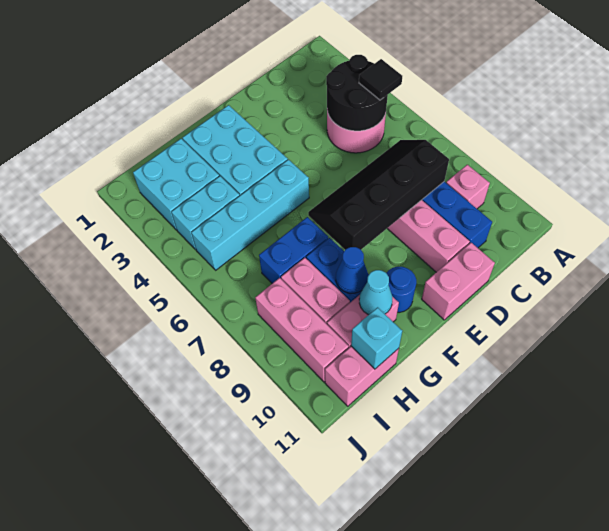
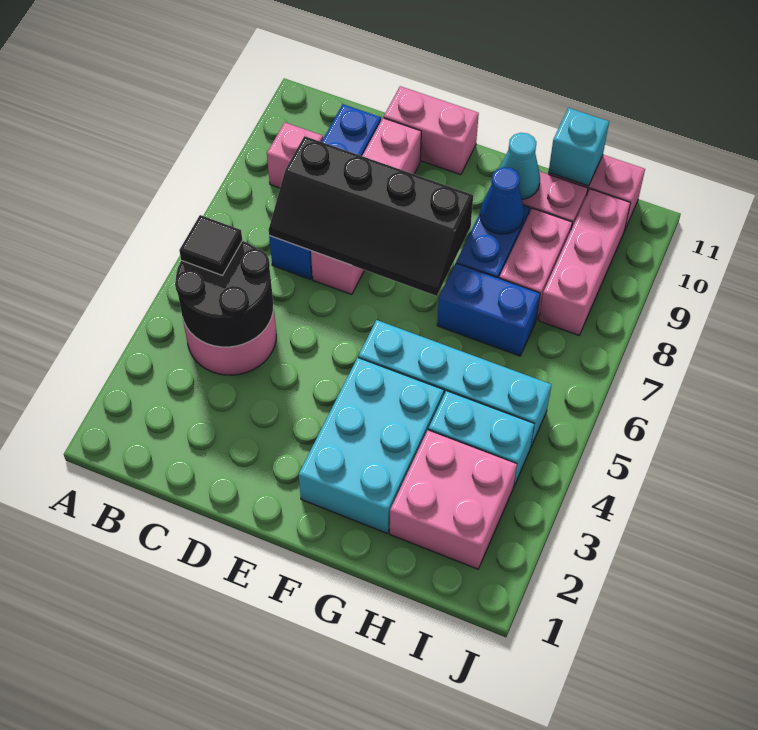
blue 1x1 round brick [387,267,416,313] -> none
cyan 2x2 brick [133,139,219,230] -> pink 2x2 brick [390,430,517,569]

